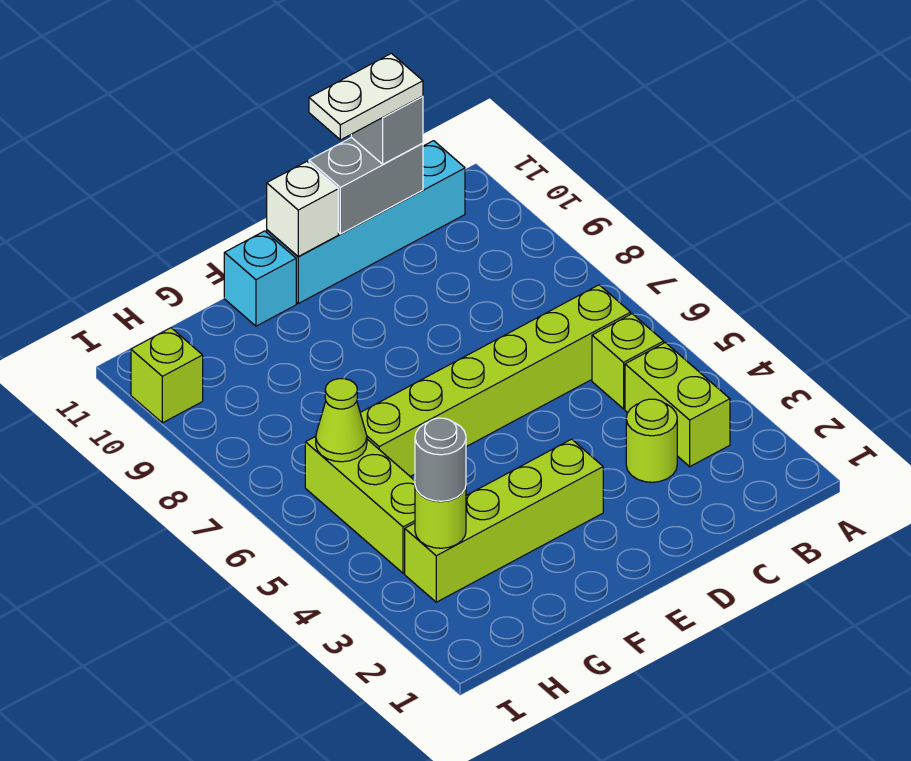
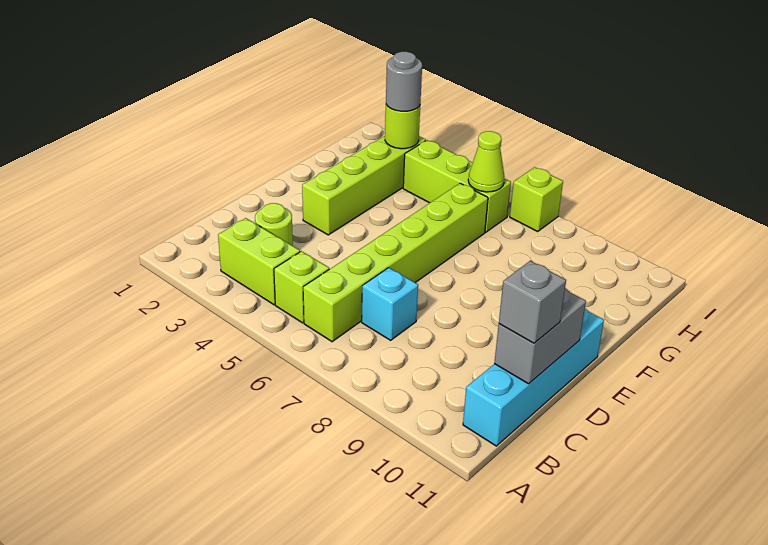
white 1x2 plate [309,53,423,140] -> none
white 1x1 brick [267,161,338,256] -> none
cyan 1x1 brick [224,231,296,326] -> cyan 1x1 brick moved to [362,268,418,340]
lime 1x1 brick [131,328,203,423] -> lime 1x1 brick moved to [510,167,563,232]

